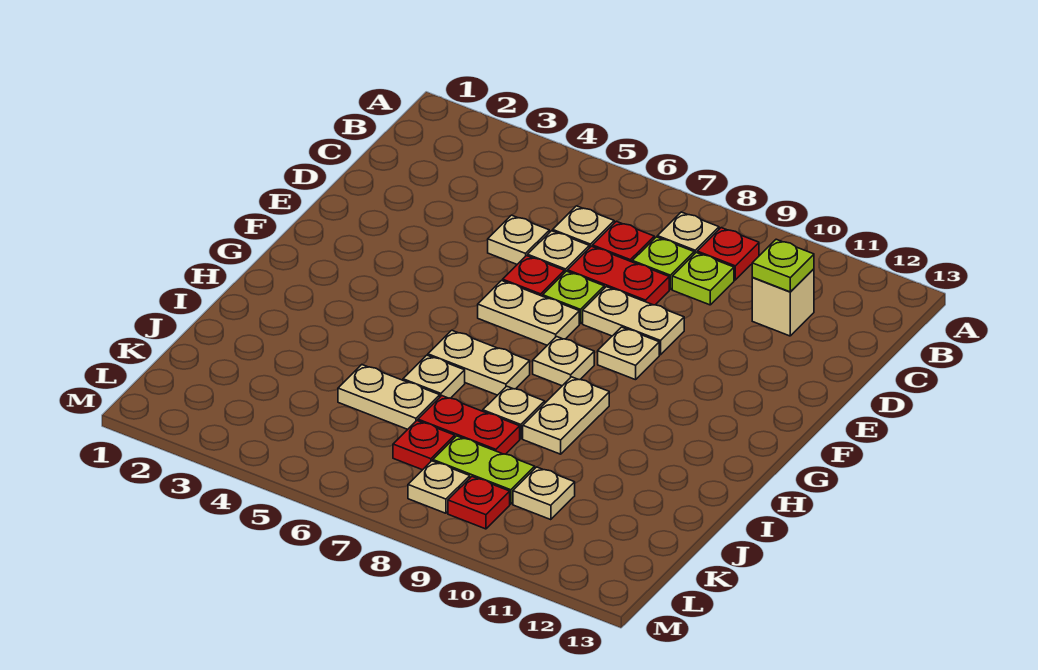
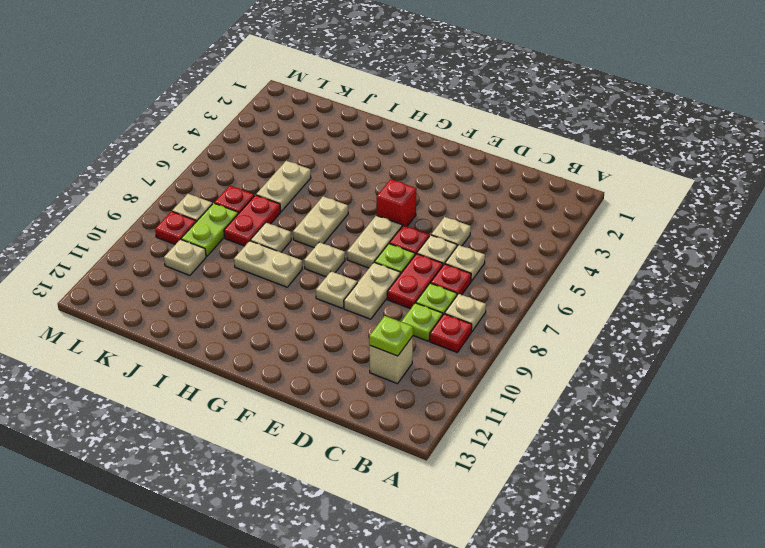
none -> red 1x1 brick [377,179,416,226]
tan 1x1 plate [403,355,465,398] -> none

